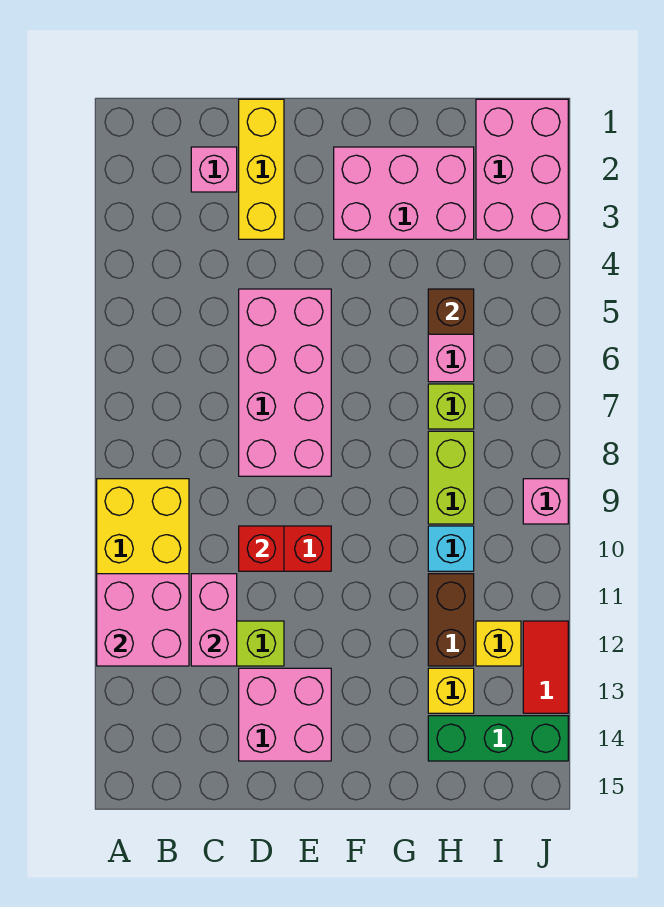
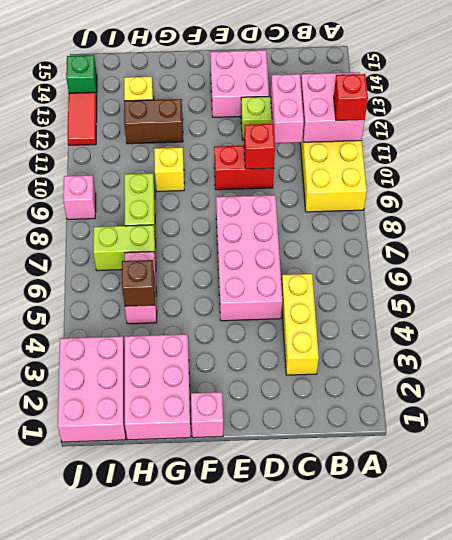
none -> red 1x1 brick [334,74,368,121]
pink 1x1 brick [191,147,237,192] -> pink 1x1 brick moved to [191,392,223,438]
yellow 1x3 brick [239,99,284,239] -> yellow 1x3 brick moved to [282,274,319,375]
pink 2x3 brick [334,147,474,239] -> pink 2x3 brick turned to [125,334,191,440]
lime 1x1 brick [428,384,474,429] -> lime 1x2 brick [93,225,156,271]
cyan 1x1 brick [428,526,474,571] -> none
brown 1x2 brick [428,574,474,666] -> brown 1x2 brick turned to [124,99,183,144]
green 1x3 brick [428,716,568,761] -> green 1x1 brick [66,55,97,97]
yellow 1x1 brick [476,621,521,666] -> yellow 1x1 brick moved to [154,147,184,192]

